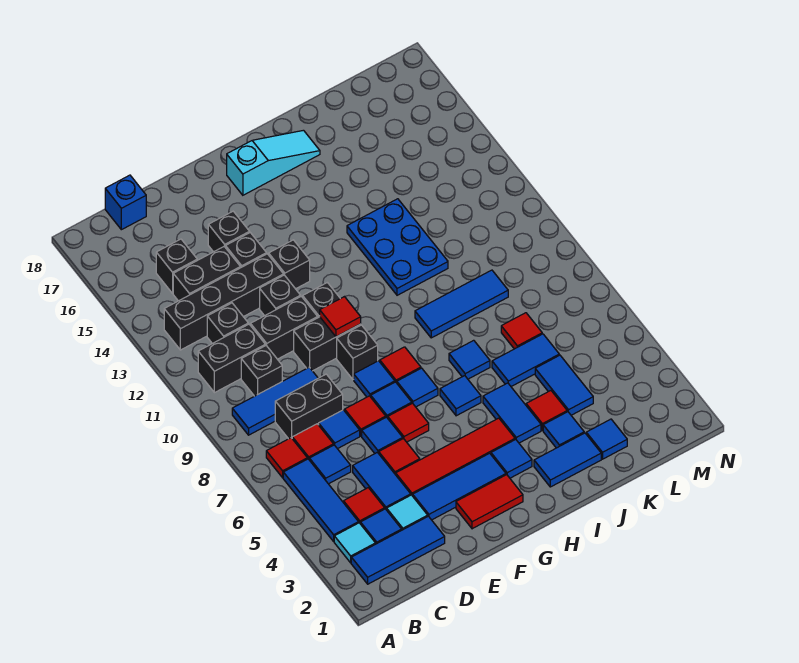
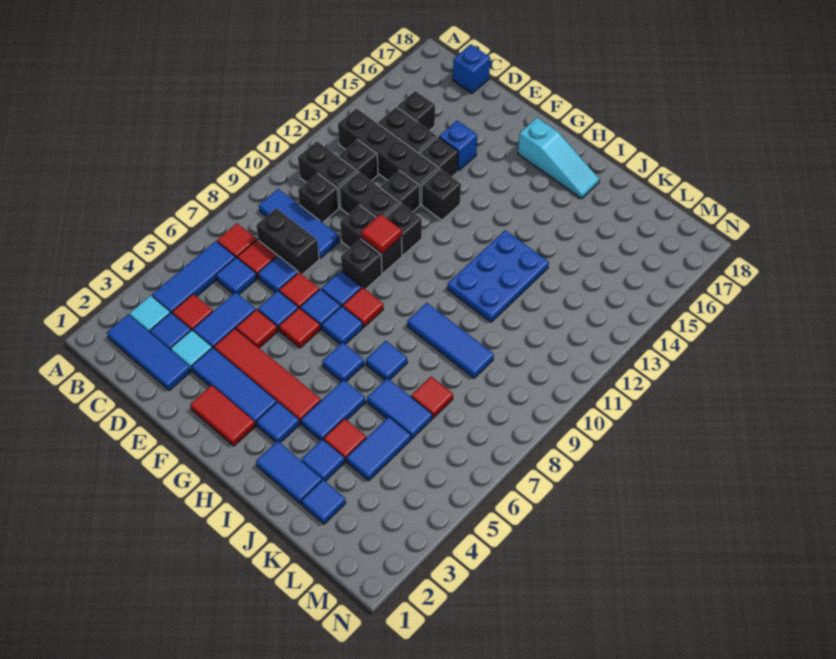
black 1x1 brick [208,211,250,252] -> blue 1x1 brick [439,120,477,171]

